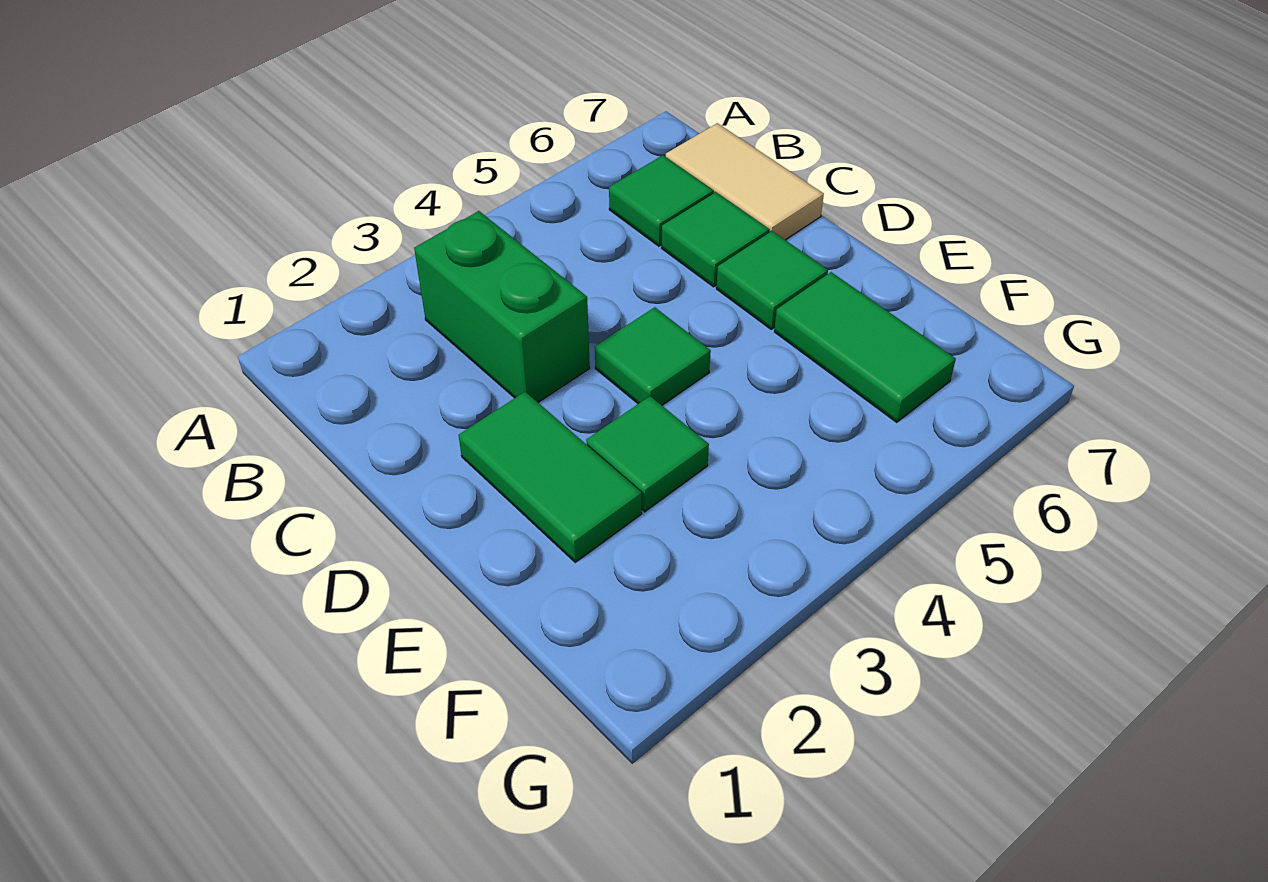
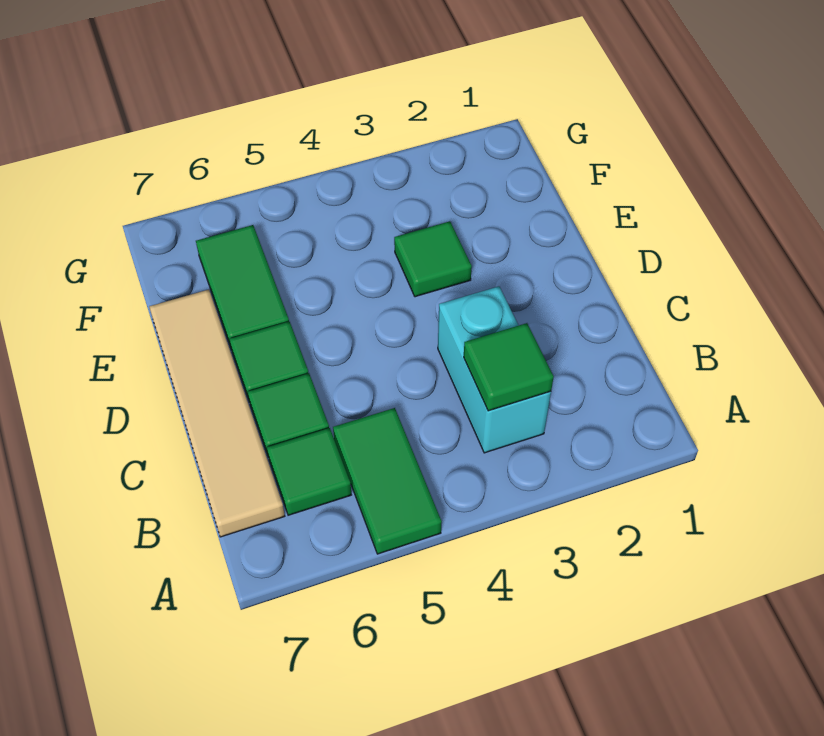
green 1x2 brick [414,211,590,402] -> cyan 1x2 brick [438,286,551,453]
tan 1x2 tile [666,123,824,240] -> tan 1x4 tile [149,290,285,537]
green 1x2 tile [459,392,642,562] -> green 1x2 tile moved to [333,408,442,554]
green 1x1 tile [595,307,711,405] -> green 1x1 tile moved to [464,323,554,411]

